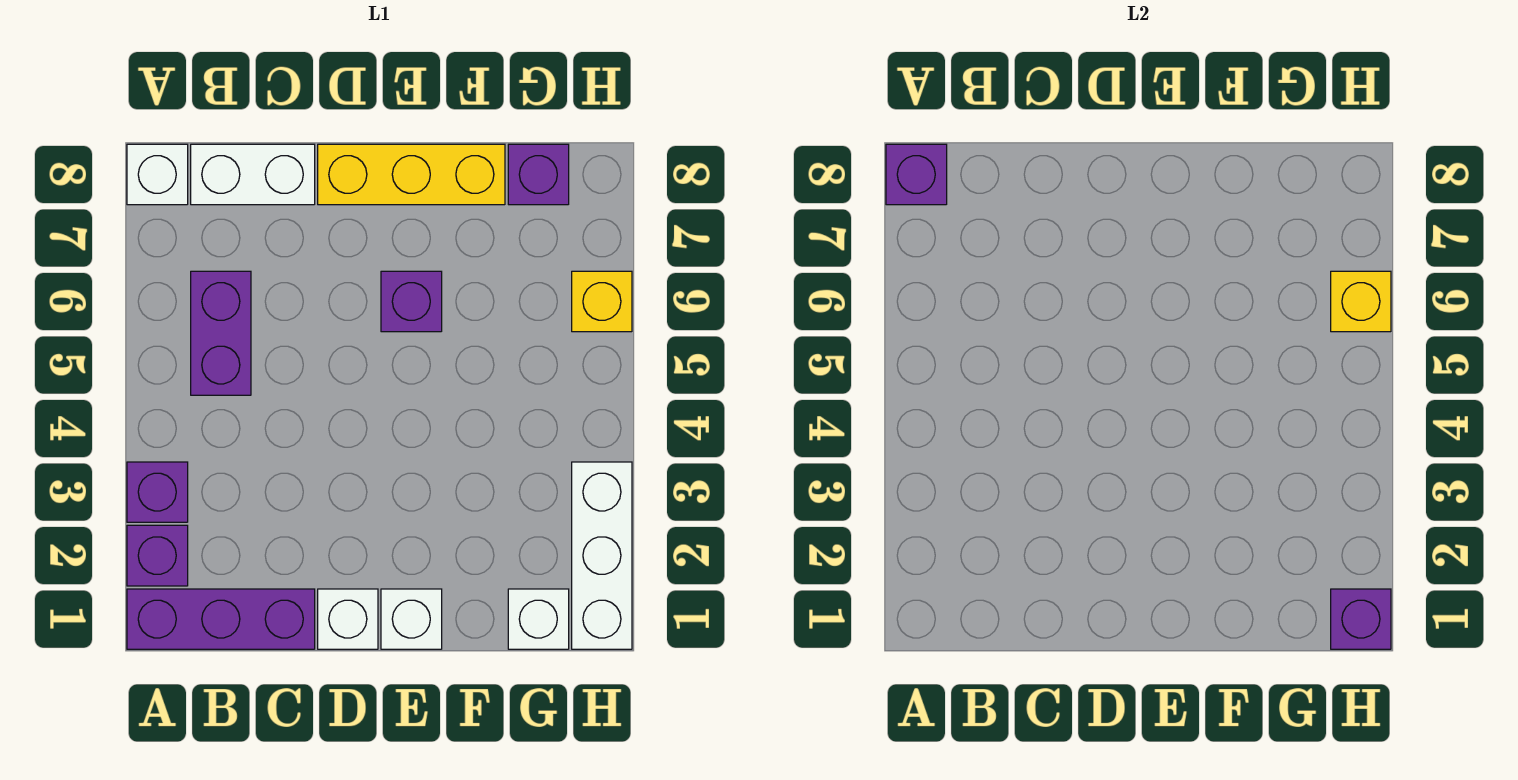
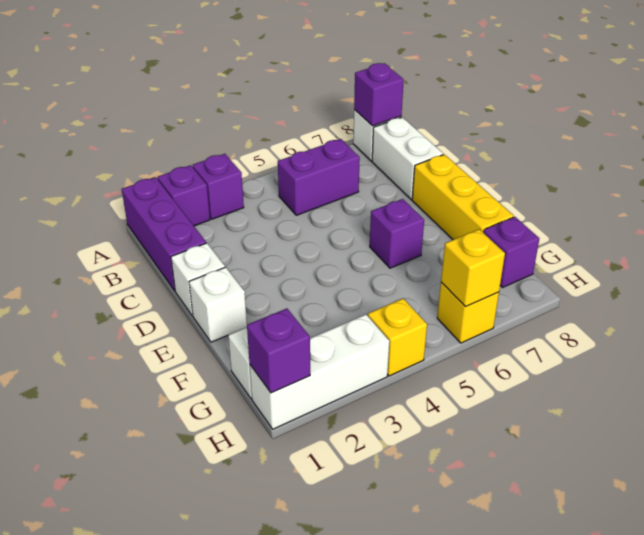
none -> yellow 1x1 brick [368,299,427,376]

